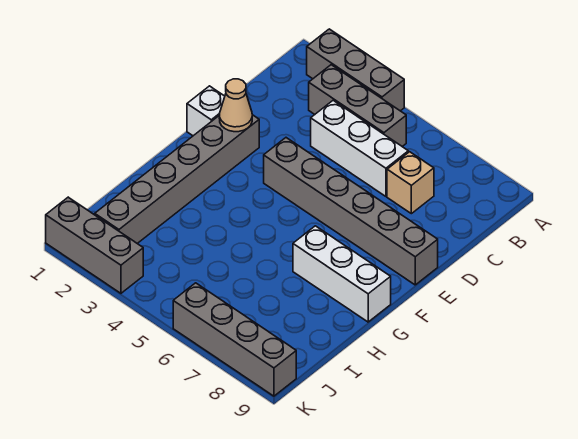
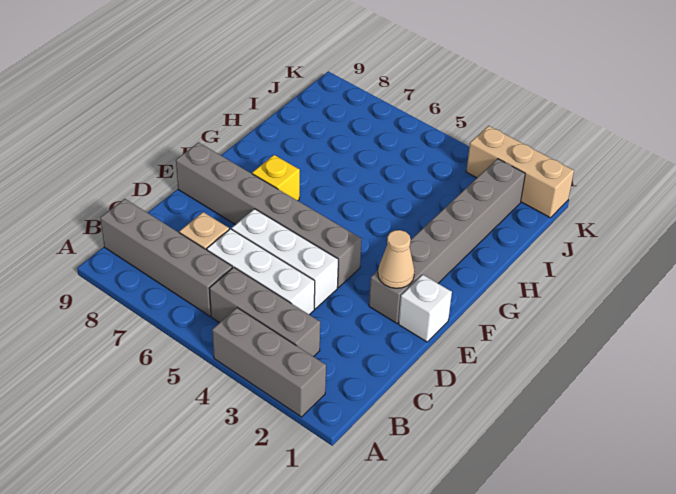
none -> yellow 1x1 brick [252,155,300,201]
white 1x3 brick [293,226,391,322] -> white 1x3 brick moved to [232,209,338,309]
grey 1x3 brick [46,197,143,293] -> tan 1x3 brick [466,126,574,218]
grey 1x4 brick [173,283,296,396] -> grey 1x4 brick moved to [100,199,232,316]

